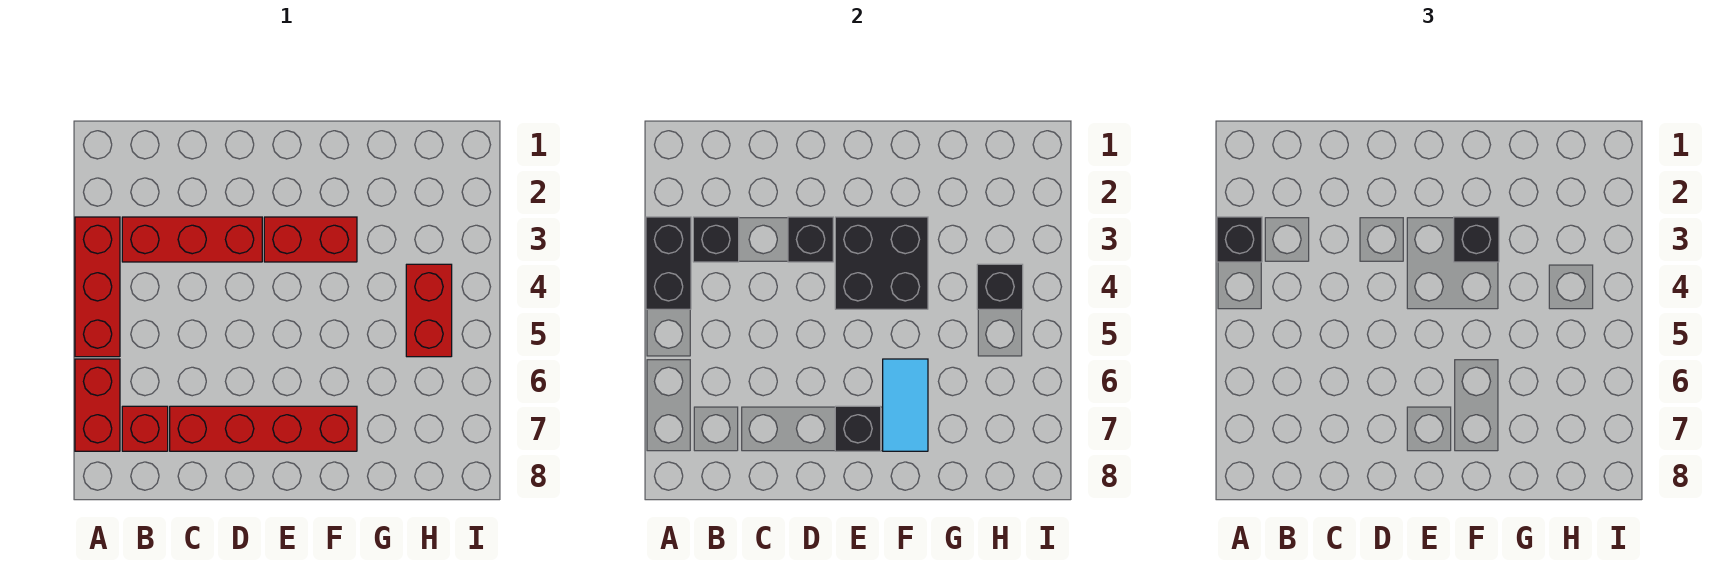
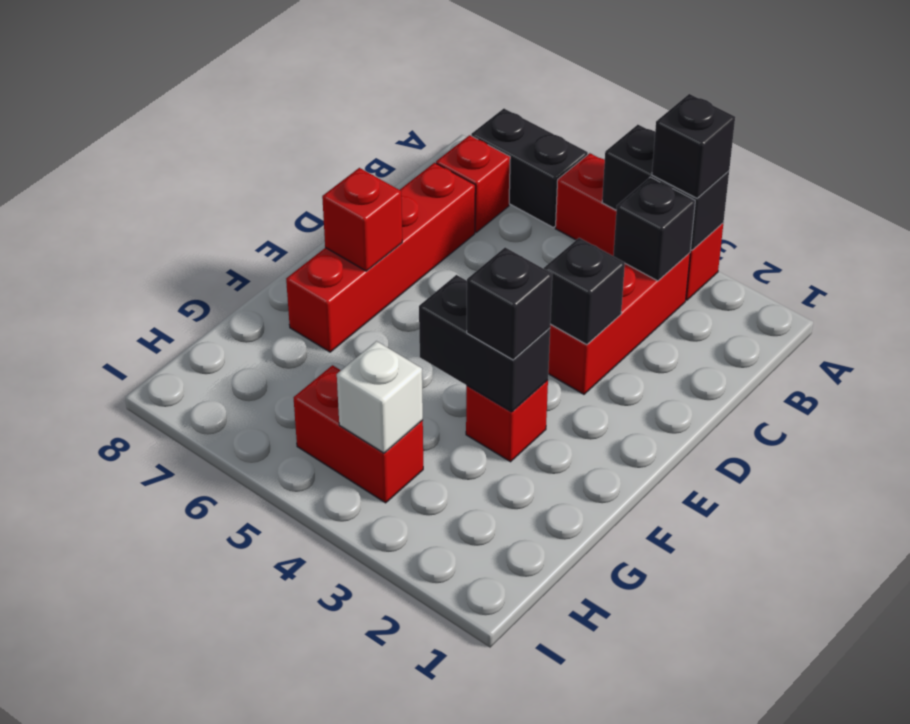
red 1x2 brick [75,359,120,451] -> black 1x2 brick [471,109,588,227]
red 1x2 brick [264,217,357,262] -> red 1x1 brick [466,380,548,462]
black 2x2 brick [835,217,928,309] -> black 1x2 brick [419,275,550,412]
black 1x1 brick [835,406,881,451] -> red 1x1 brick [322,168,402,271]
cyan 1x2 tile [883,359,928,451] -> none
black 1x1 brick [977,264,1023,309] -> white 1x1 brick [337,341,423,453]

